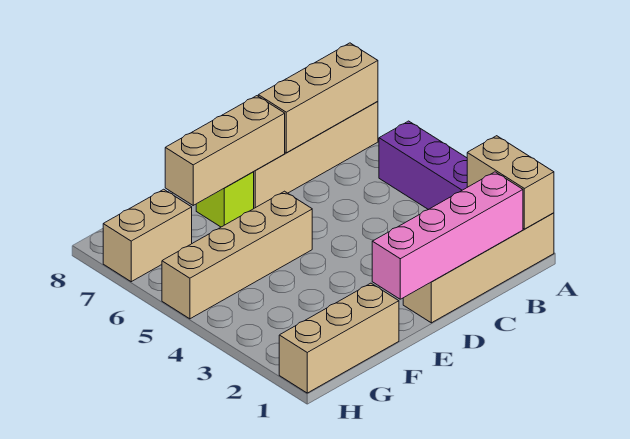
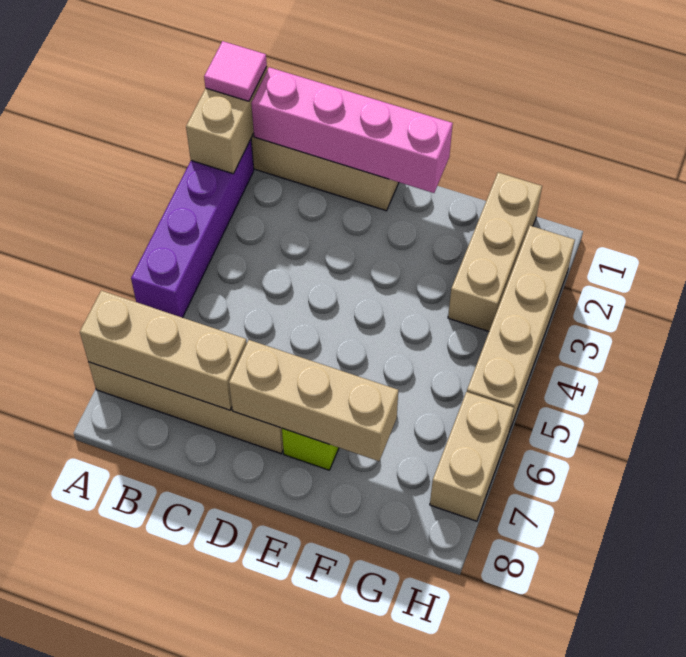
none -> pink 1x1 tile [204,41,267,101]
tan 1x4 brick [162,191,312,319] -> tan 1x4 brick turned to [467,226,575,431]
tan 1x3 brick [279,283,399,393] -> tan 1x3 brick turned to [448,173,542,331]
tan 1x2 brick [103,189,192,282] -> tan 1x2 brick turned to [430,392,514,521]

